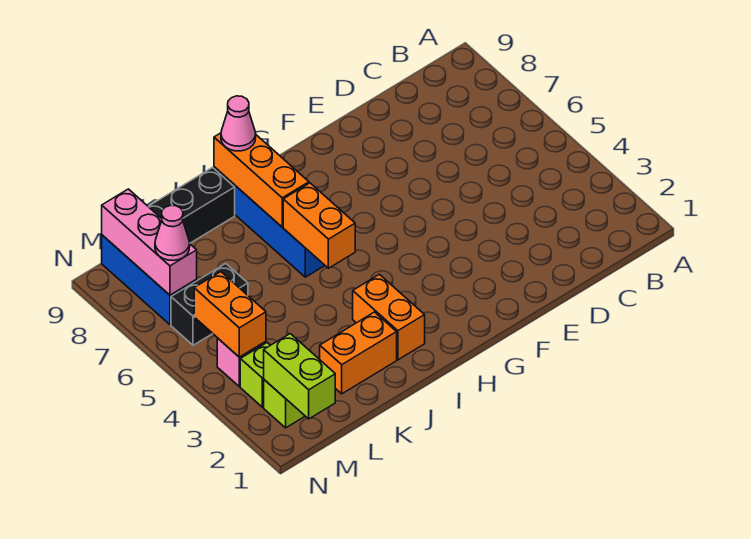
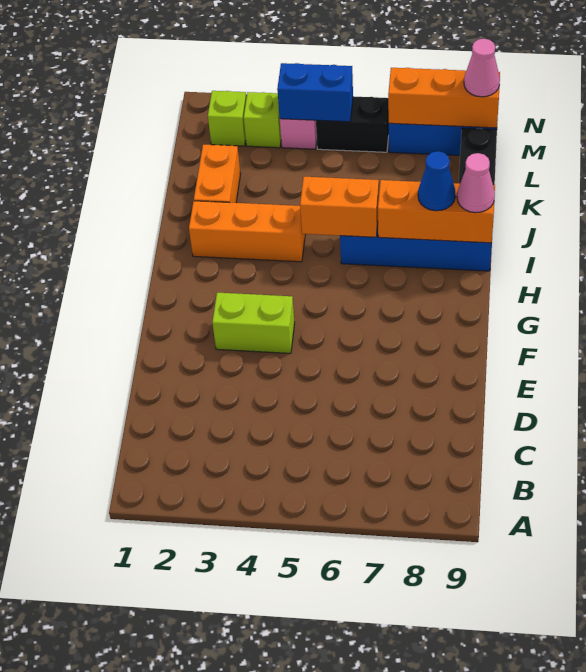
orange 1x2 brick [353,274,425,360] -> orange 1x3 brick [189,201,305,262]
none -> blue 1x1 cone [418,151,455,211]
black 1x2 brick [171,264,248,345] -> black 1x2 brick turned to [316,96,389,152]
lime 1x2 brick [264,334,335,419] -> lime 1x2 brick moved to [212,293,295,353]
orange 1x2 brick [194,272,266,357] -> blue 1x2 brick [277,63,353,122]
pink 1x3 brick [102,189,197,295] -> orange 1x3 brick [388,68,500,128]
pink 1x1 cone [155,205,190,261] -> pink 1x1 cone moved to [464,39,500,97]

